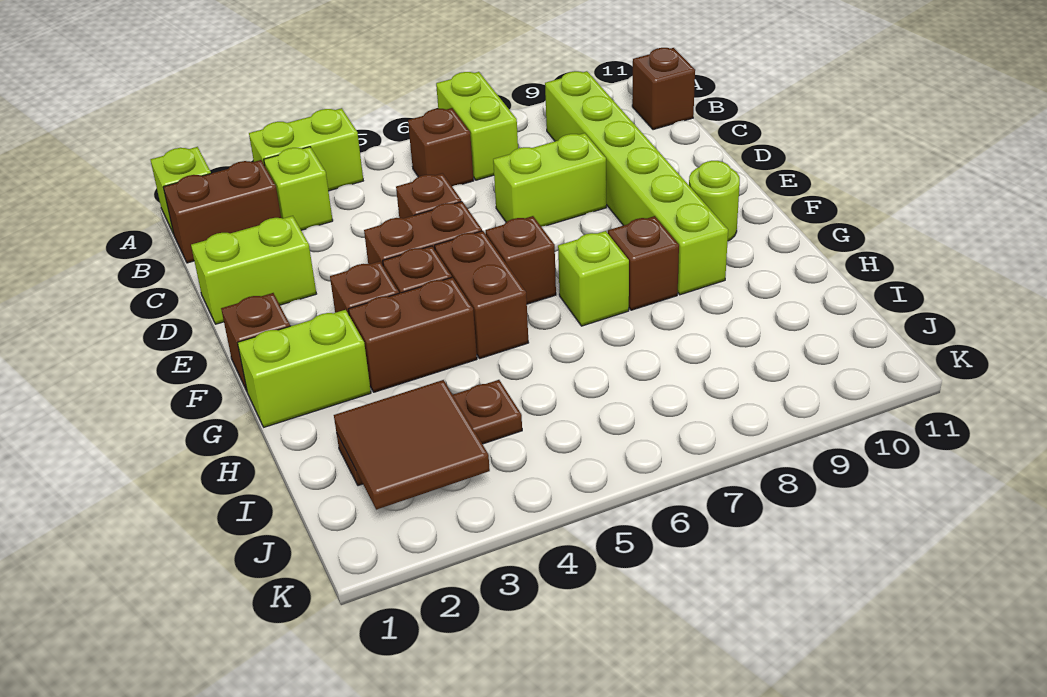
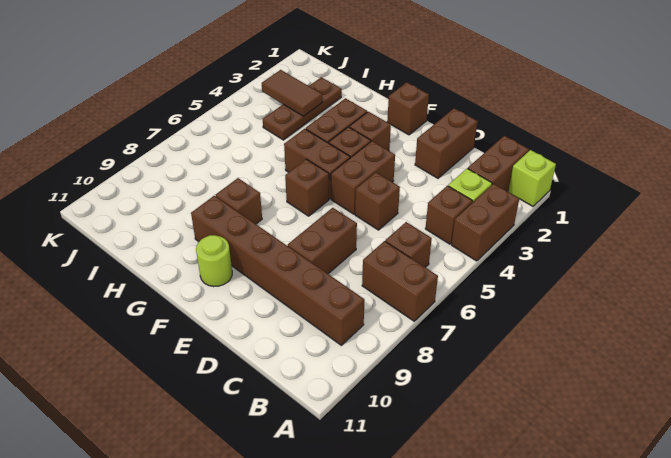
lime 1x2 brick [249,108,363,191] -> brown 1x2 brick [451,184,519,261]
lime 1x2 brick [436,72,518,180] -> brown 1x2 brick [362,241,438,321]
lime 1x6 brick [545,71,728,295] -> brown 1x6 brick [191,196,364,345]
brown 1x1 brick [632,48,695,130] -> brown 1x1 brick moved to [425,186,473,244]
lime 1x2 brick [191,216,316,324] -> brown 1x2 brick [415,108,478,178]
lime 1x2 brick [493,133,606,227] -> brown 1x2 brick [288,208,357,274]
lime 1x2 brick [238,310,371,427] -> none
lime 1x1 brick [558,231,629,326] -> none
brown 2x2 tile [334,380,490,510] -> brown 1x2 tile [262,70,322,116]

